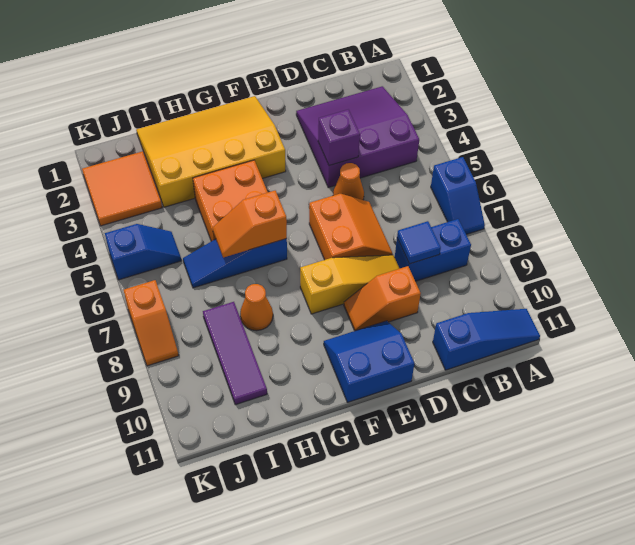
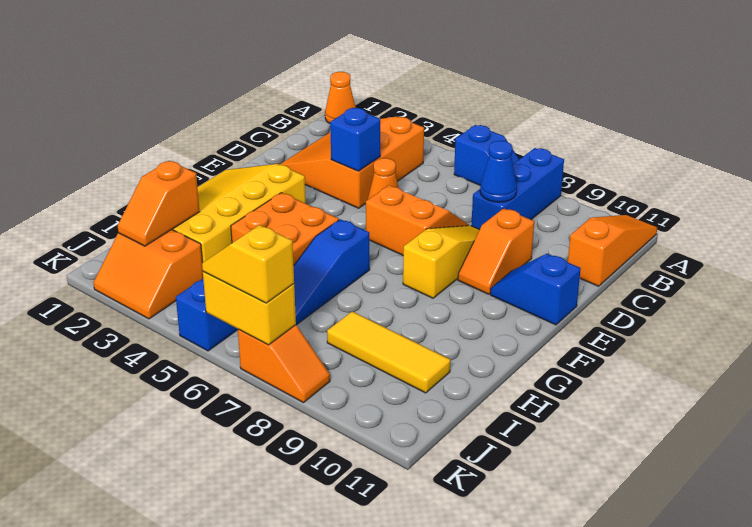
blue 1x3 slope [433,309,540,370] -> orange 1x3 slope [568,215,657,286]
purple 3x3 slope [296,86,419,188] -> orange 3x3 slope [280,116,424,208]
blue 1x2 brick [395,219,471,281] -> blue 1x3 brick [471,148,564,229]
blue 1x1 tile [397,221,441,264] -> blue 1x1 cone [480,141,517,202]
purple 1x1 brick [318,110,360,166] -> blue 1x1 brick [330,108,380,171]
blue 2x2 slope [324,321,415,402] -> blue 1x2 slope [490,254,581,325]
orange 1x2 slope [213,191,287,258] -> orange 1x2 slope moved to [118,161,200,246]
orange 1x1 cone [240,284,273,331] -> orange 1x1 cone moved to [325,72,356,123]
purple 1x3 tile [203,302,267,405] -> yellow 1x3 tile [327,311,450,393]
orange 2x2 tile [82,151,162,226] -> orange 2x2 slope [94,230,203,319]
none -> yellow 1x2 brick [203,272,296,345]
none -> yellow 1x2 slope [202,225,294,303]

